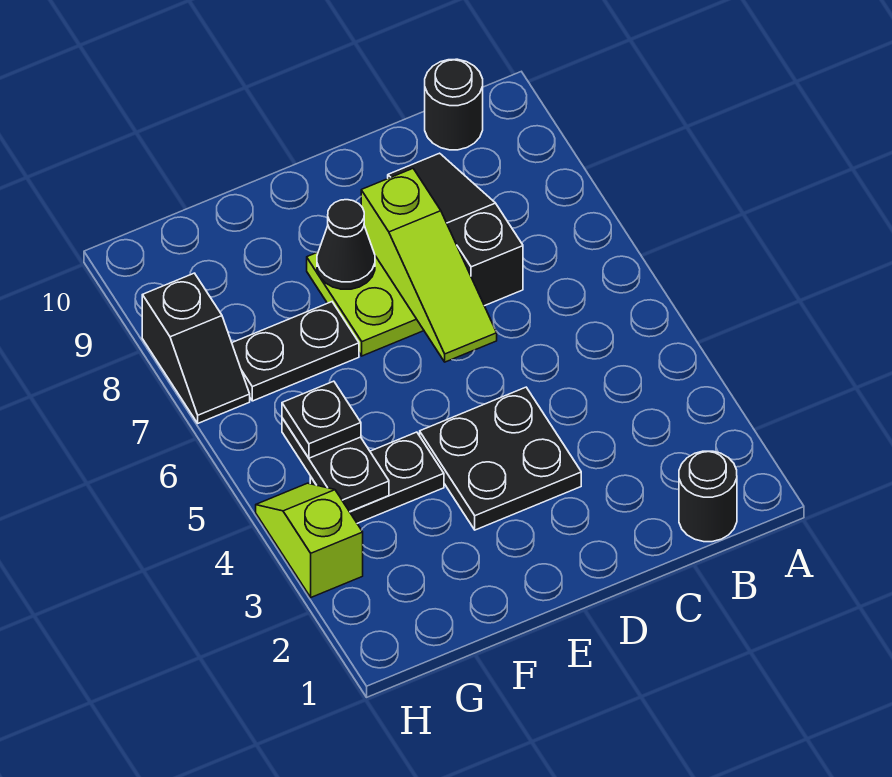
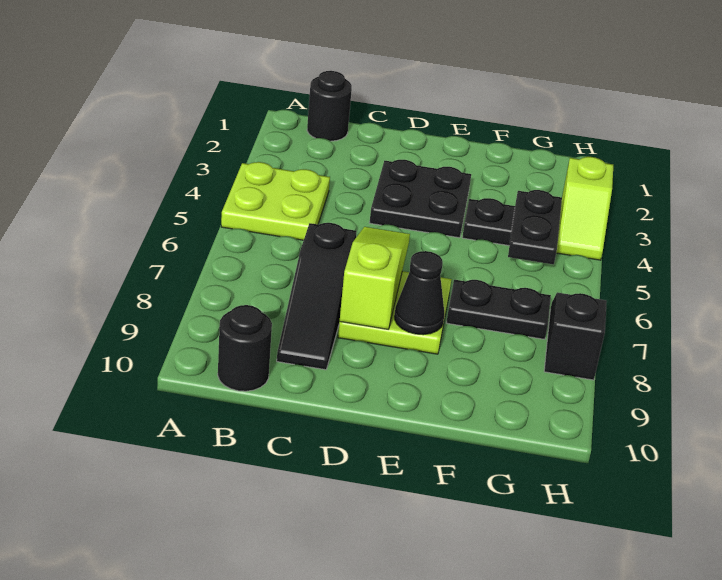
none -> lime 2x2 plate [221,162,330,240]
black 1x1 plate [282,381,361,458] -> none

